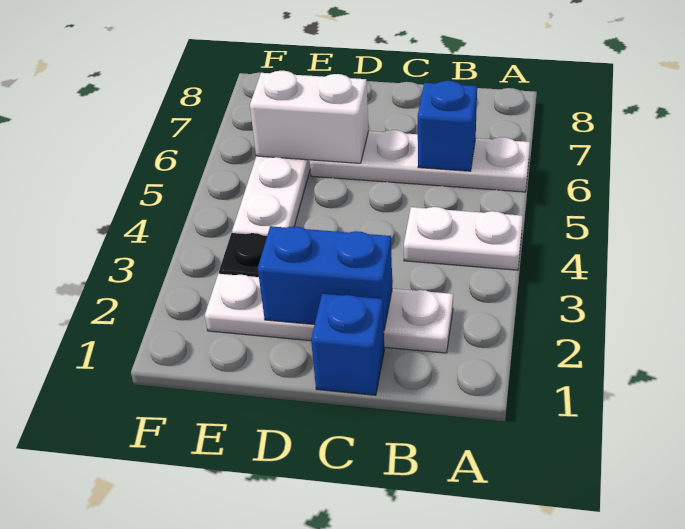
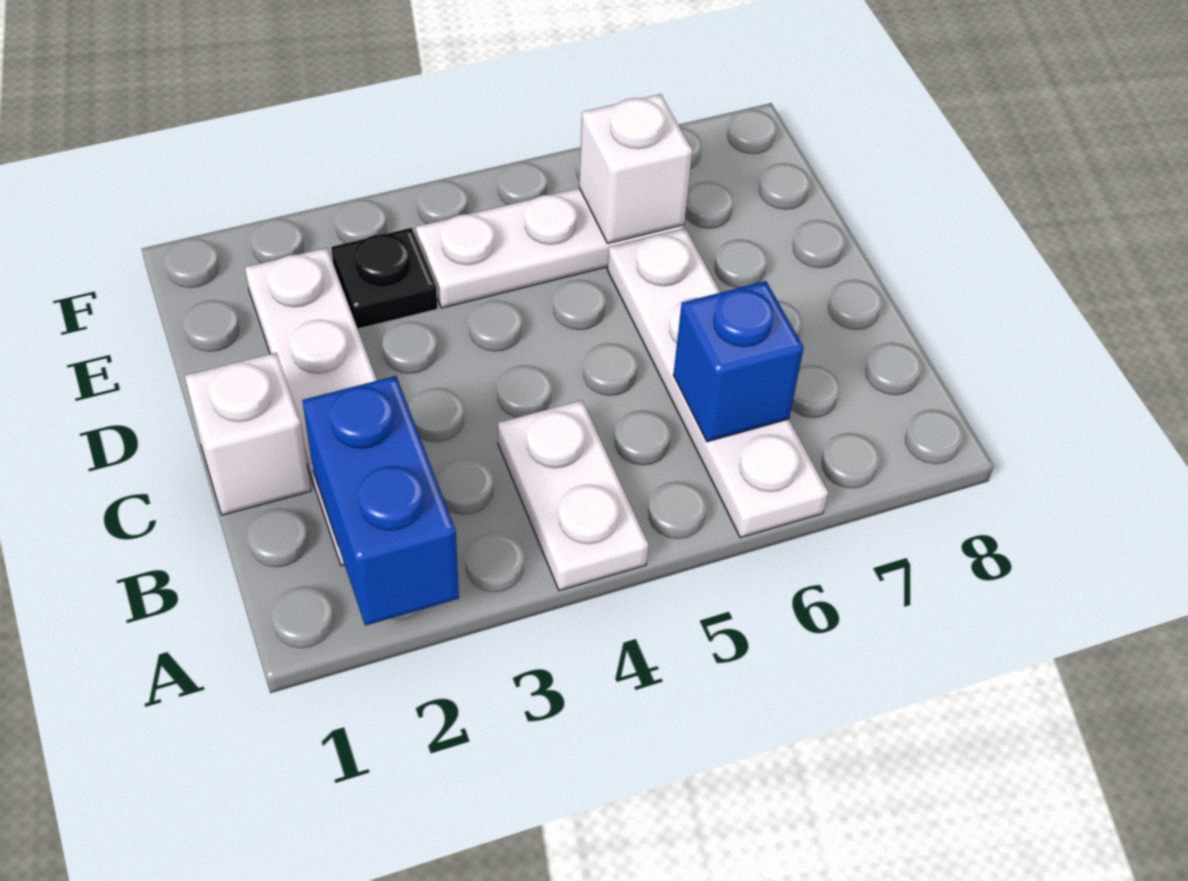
blue 1x1 brick [311,294,384,395] -> white 1x1 brick [185,353,311,515]
blue 1x2 brick [258,226,392,329] -> blue 1x2 brick moved to [302,376,459,626]
white 1x2 brick [250,71,369,163] -> white 1x1 brick [579,94,692,244]

